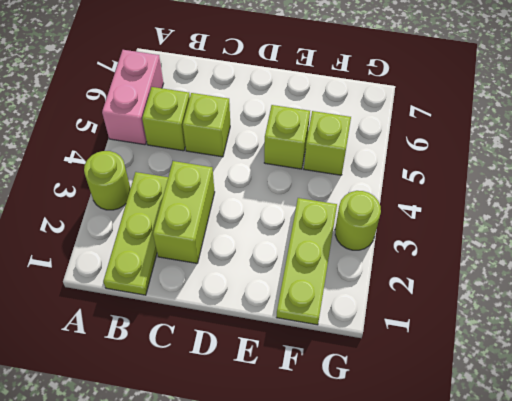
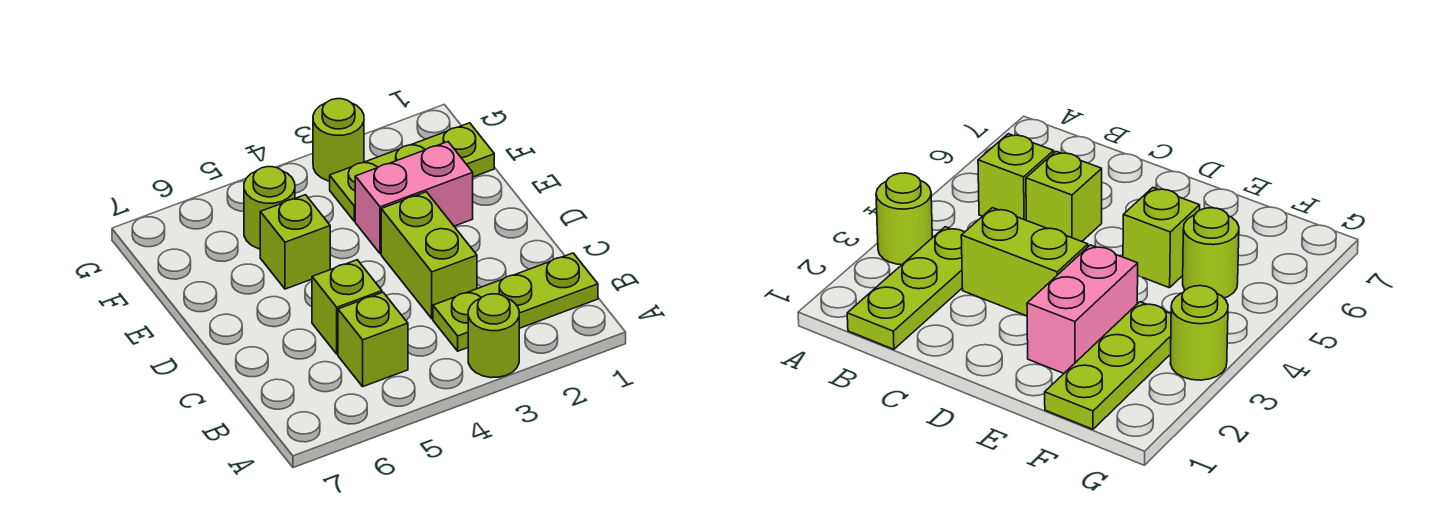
pink 1x2 brick [102,50,163,145] -> pink 1x2 brick moved to [355,142,473,254]
lime 1x2 brick [153,161,215,263] -> lime 1x2 brick turned to [381,192,477,319]
lime 1x1 brick [304,111,351,175] -> lime 1x1 round brick [244,167,295,249]

